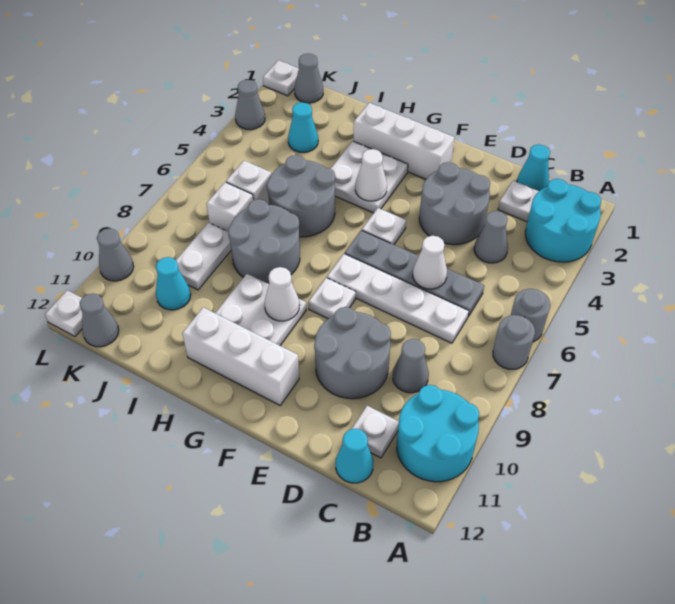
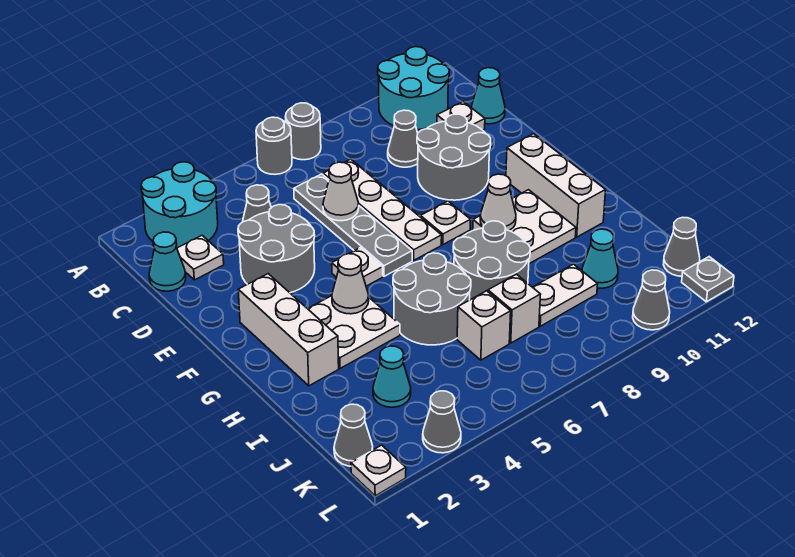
white 1x1 plate [45,290,82,336] -> grey 1x1 plate [682,257,734,302]

